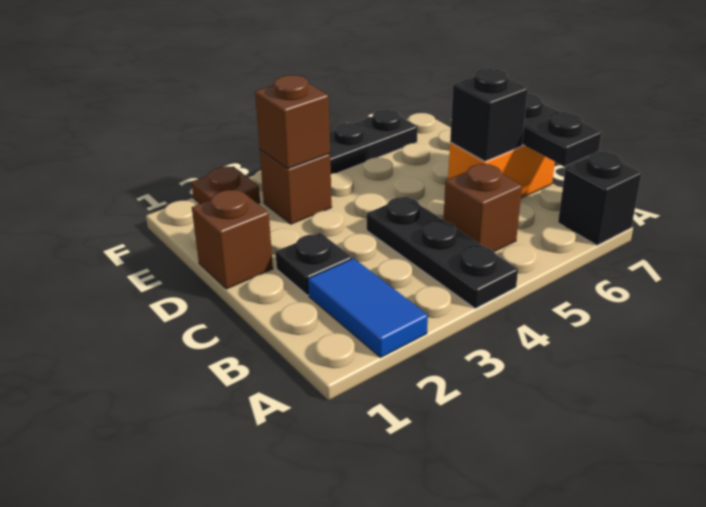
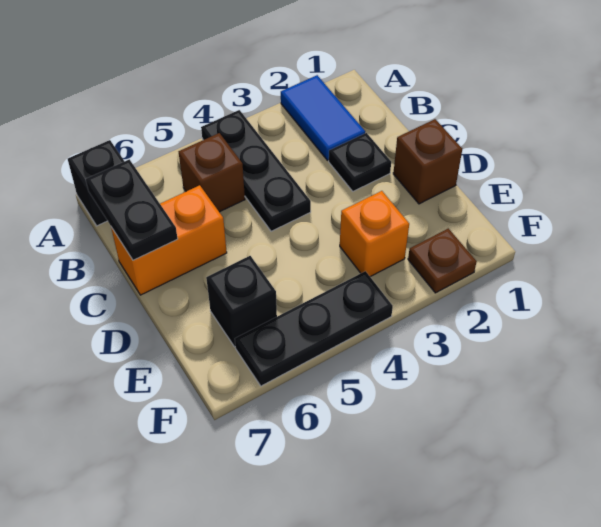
black 1x1 brick [450,68,528,161] -> black 1x1 brick moved to [206,256,277,347]
brown 1x1 brick [260,150,332,224] -> orange 1x1 brick [340,191,409,277]
brown 1x1 brick [255,75,330,169] -> none

